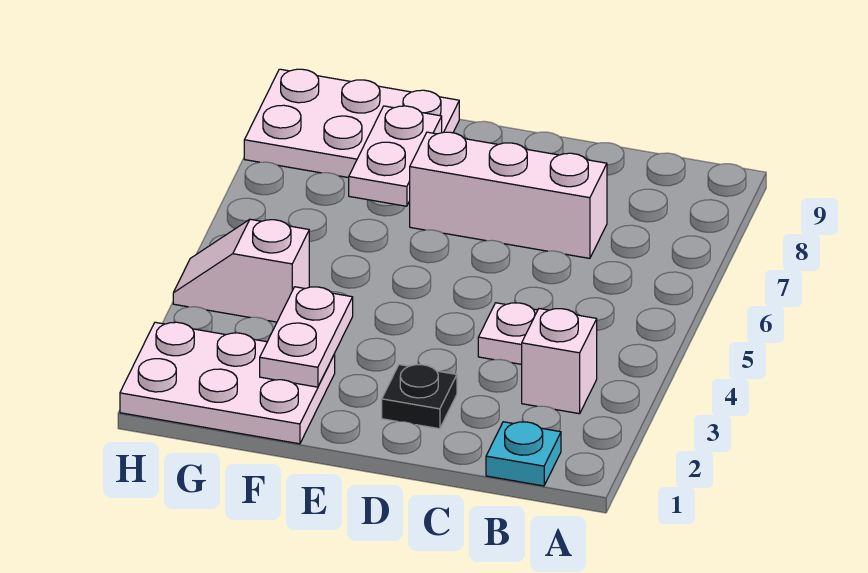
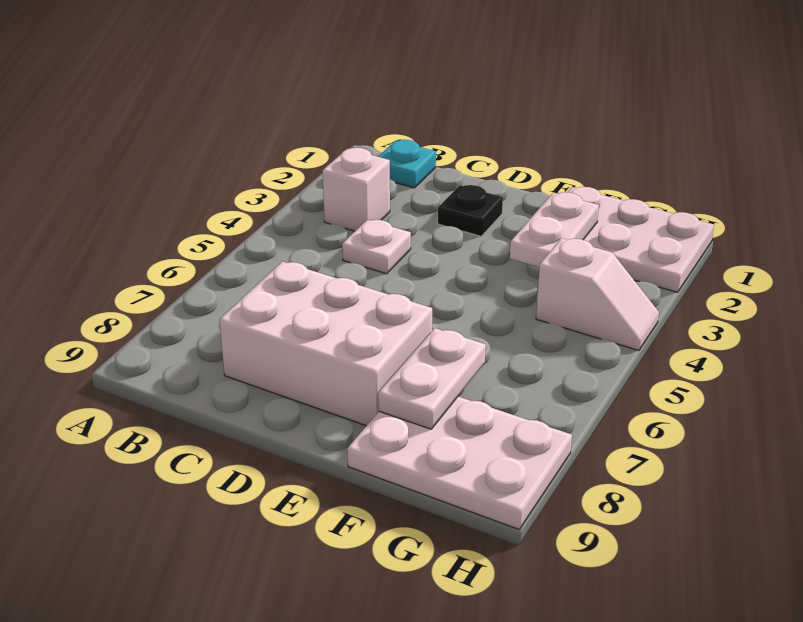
white 1x3 brick [410,132,607,258] -> white 2x3 brick [219,261,432,426]

